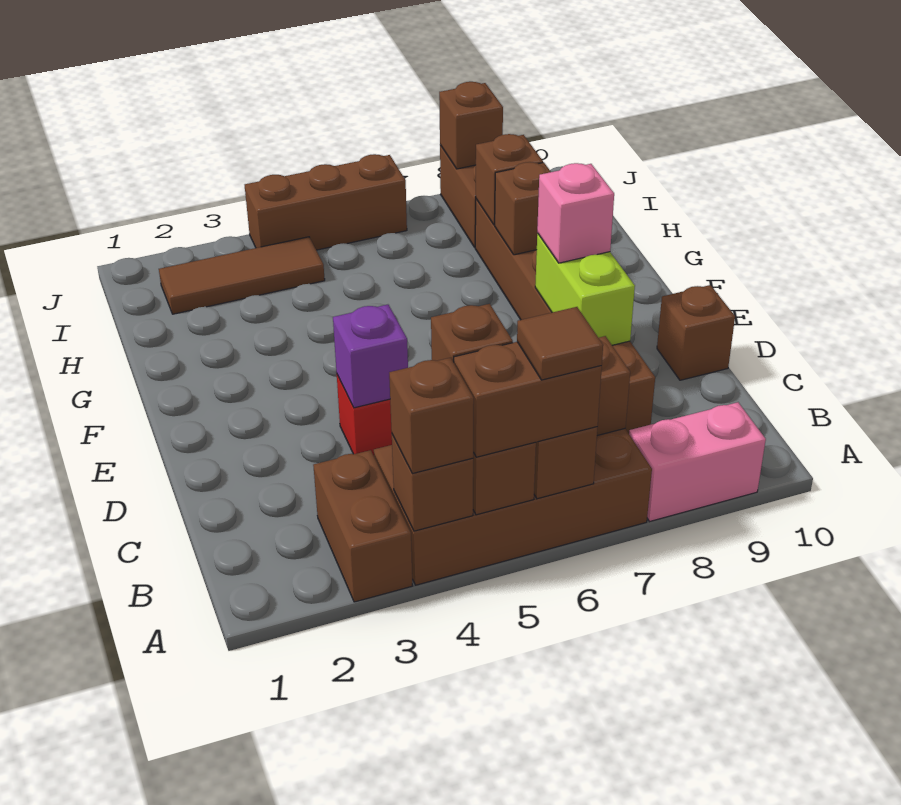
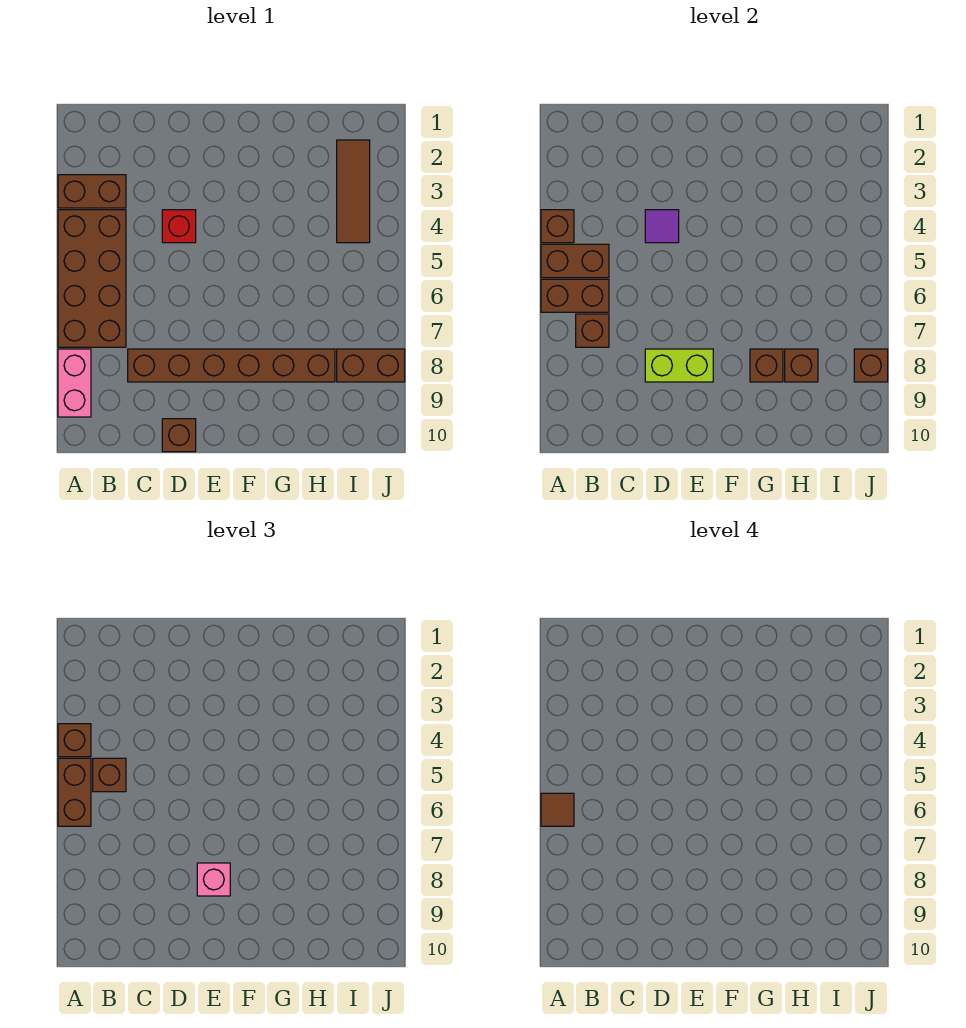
purple 1x1 brick [333,305,408,408] -> purple 1x1 tile [645,210,679,243]
brown 1x3 brick [245,154,407,250] -> none

